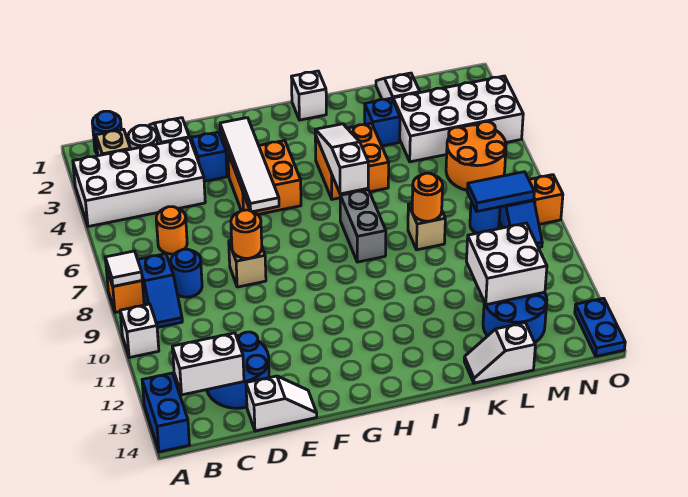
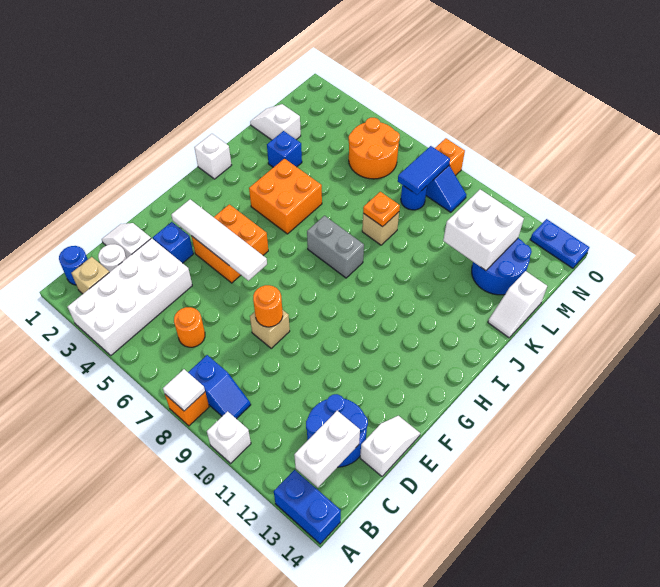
blue 1x1 round brick [171,249,202,297] -> none
white 1x3 slope [315,124,368,194] -> none
orange 1x1 round brick [412,173,443,221] -> orange 1x1 plate [363,192,400,227]
white 2x4 brick [393,76,523,162] -> none

